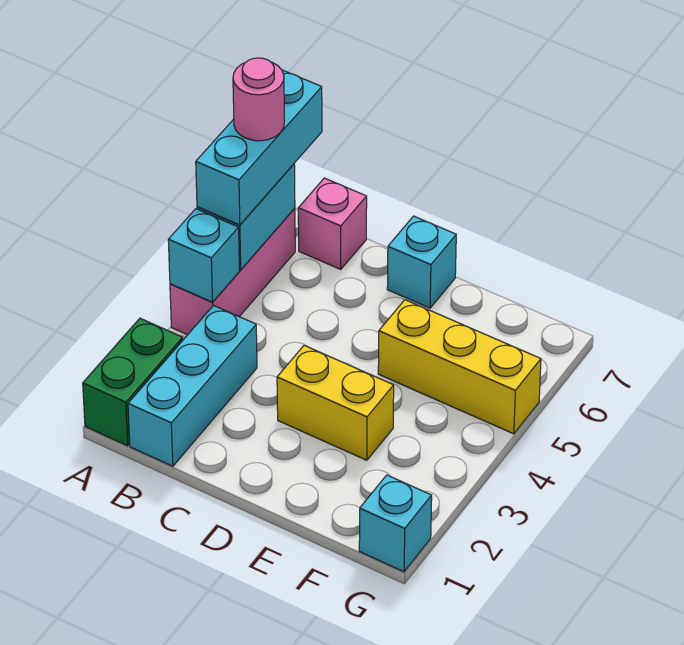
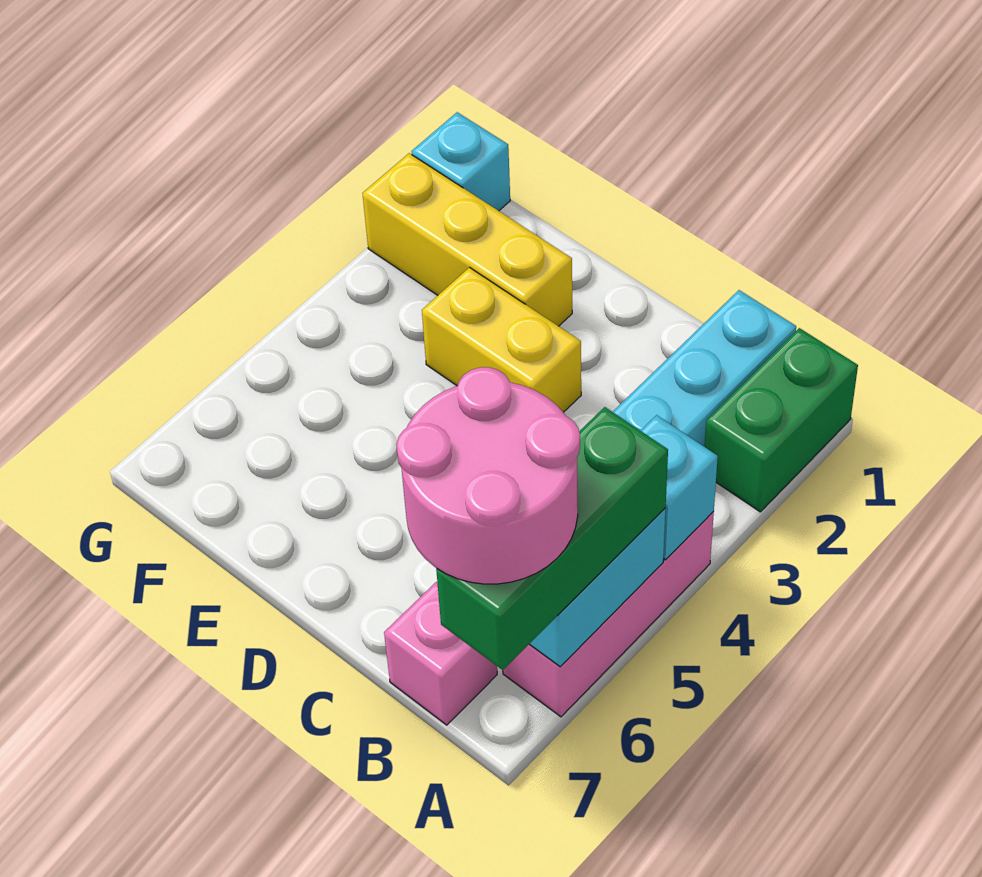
cyan 1x3 brick [196,70,322,225] -> green 1x3 brick [436,407,668,670]
pink 1x1 round brick [233,58,284,141] -> pink 2x2 round brick [396,367,580,584]
cyan 1x1 brick [387,216,456,308] -> none
yellow 1x3 brick [378,300,541,434] -> yellow 1x3 brick moved to [362,153,572,326]

